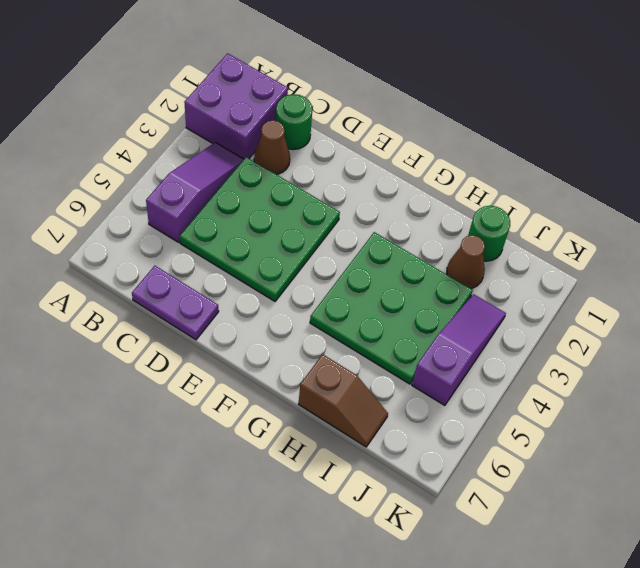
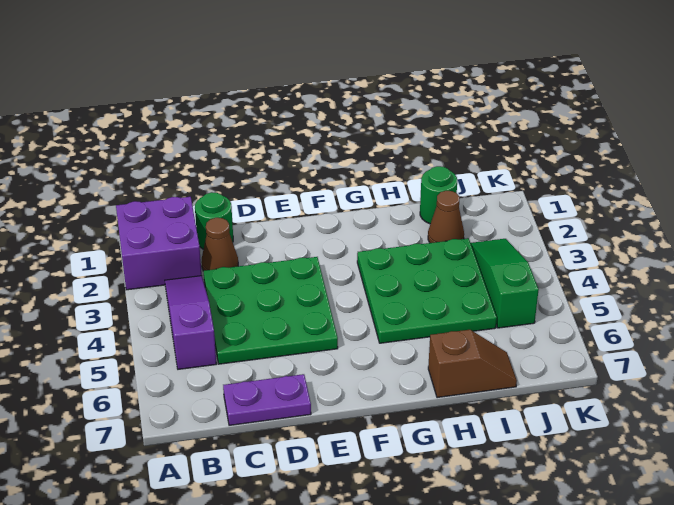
purple 1x3 slope [412,294,506,405] -> green 1x3 slope [471,239,539,328]

